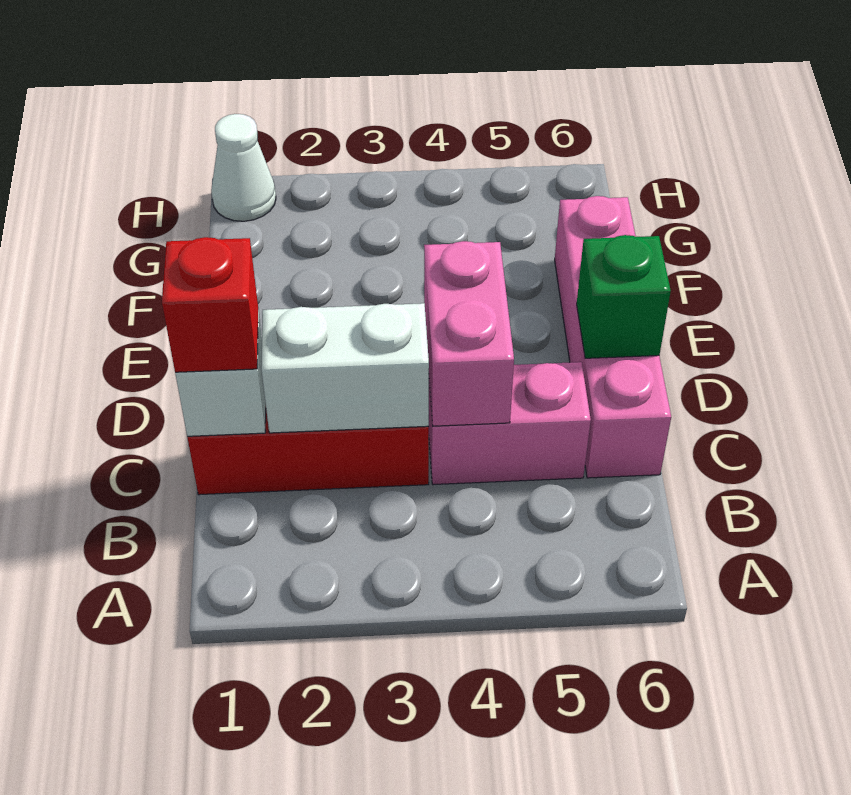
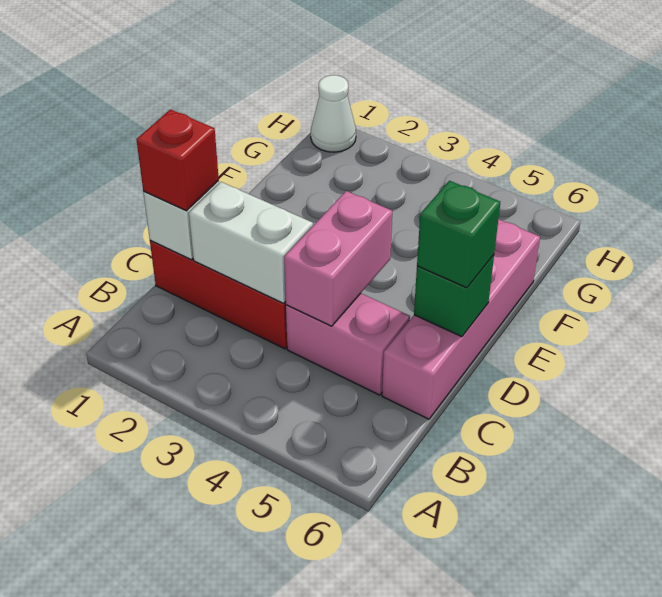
none -> green 1x1 brick [417,181,500,288]

